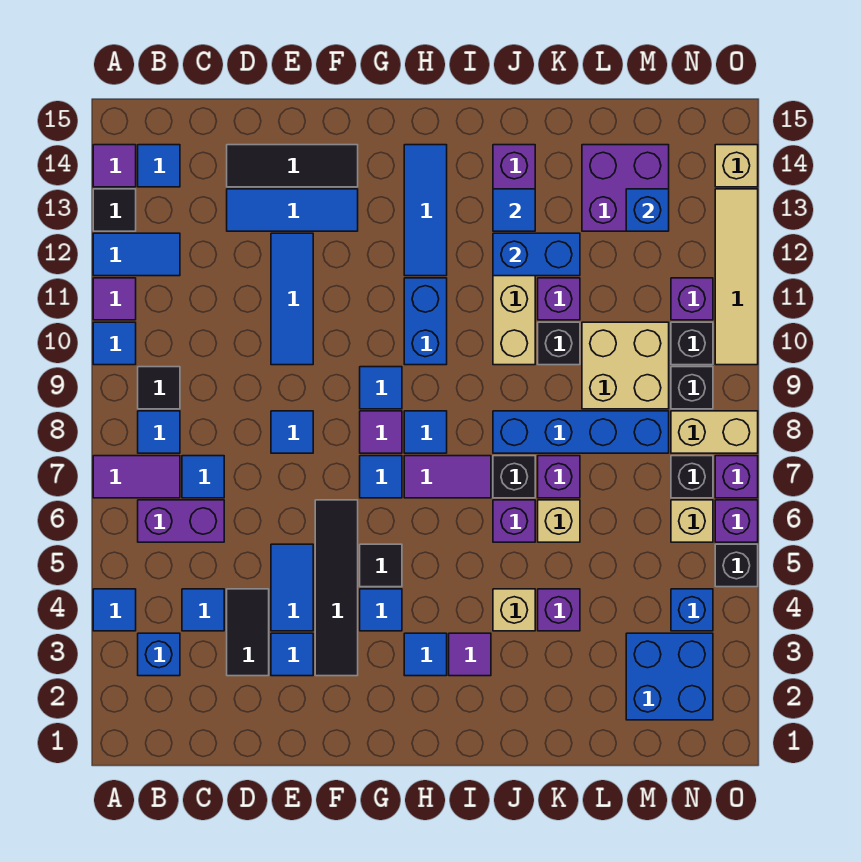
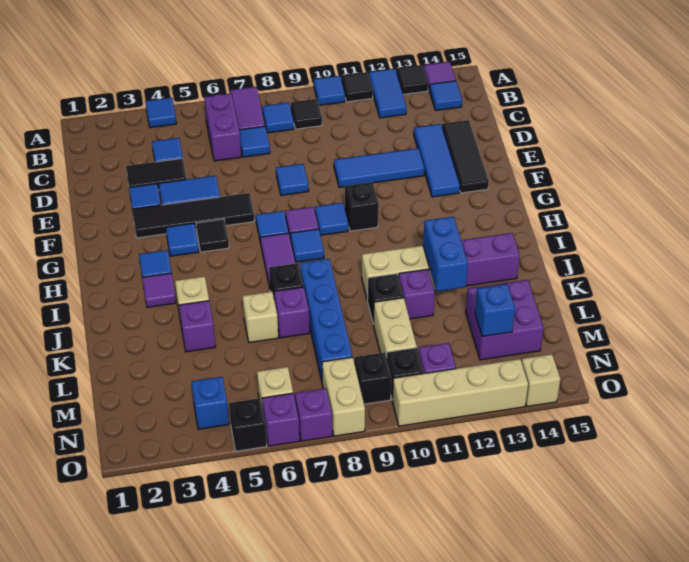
purple 1x1 tile [93,278,136,320] -> black 1x1 tile [341,72,373,102]
blue 1x1 brick [138,633,180,676] -> none
blue 1x2 brick [404,278,447,365] -> none
blue 1x3 tile [404,145,447,276] -> none
purple 1x1 brick [493,500,535,542] -> none
blue 1x1 tile [493,189,535,231] -> none
tan 2x2 brick [582,322,669,409] -> tan 1x2 brick [374,298,417,357]
blue 2x2 brick [626,633,713,720] -> none
black 1x1 brick [671,456,713,498] -> black 1x1 brick moved to [345,182,379,231]
tan 1x4 tile [715,189,758,365] -> tan 1x4 brick [392,359,528,426]

